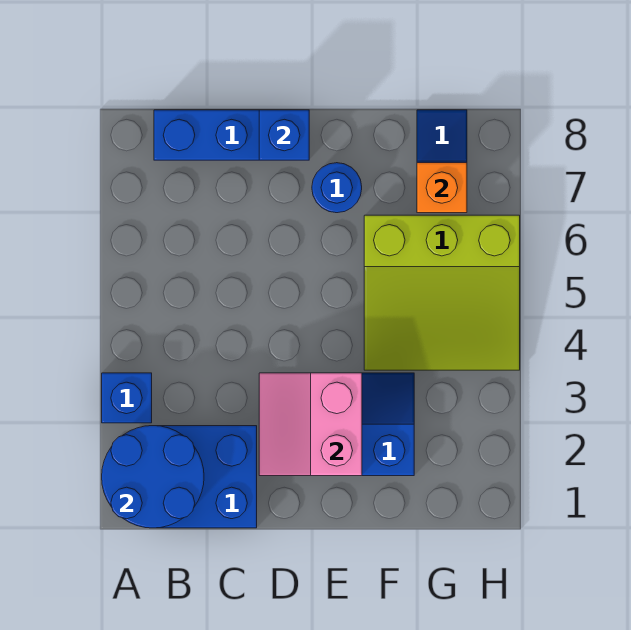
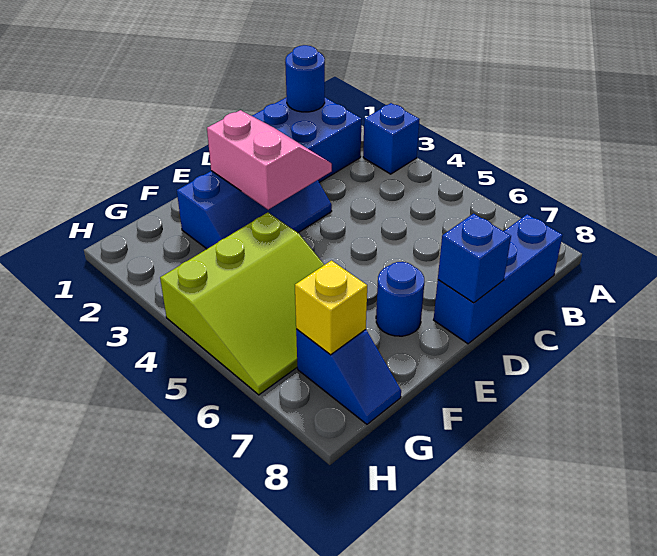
blue 2x2 round brick [102,426,204,528] -> blue 1x1 round brick [285,45,325,112]
lime 3x3 slope [364,215,520,370] -> lime 3x3 slope turned to [160,212,324,395]
orange 1x1 brick [417,163,467,213] -> yellow 1x1 brick [295,261,367,355]

